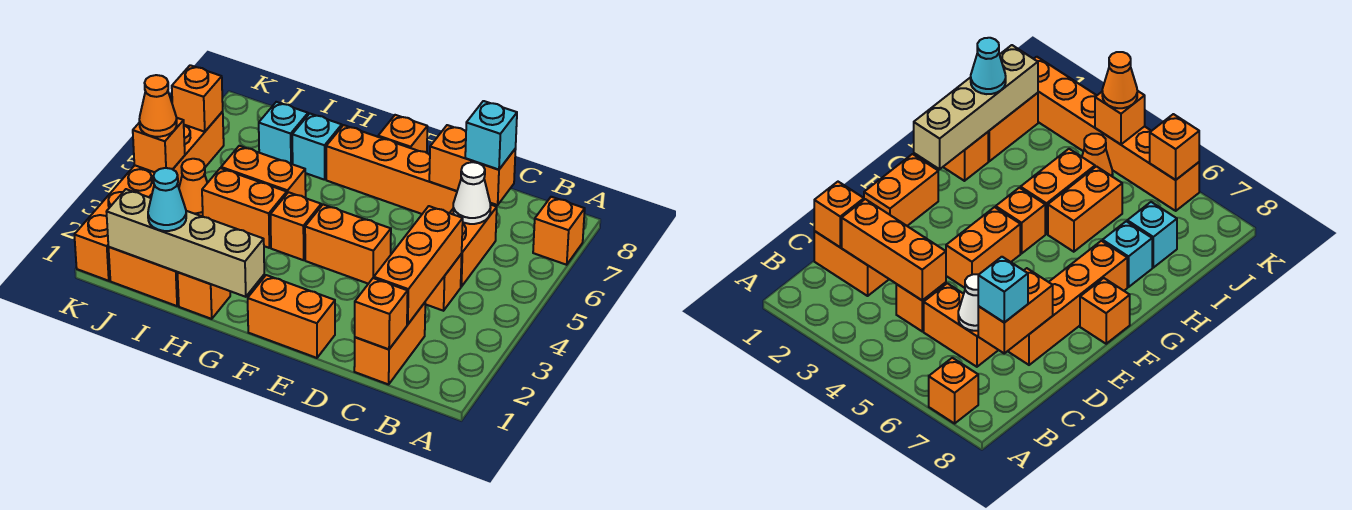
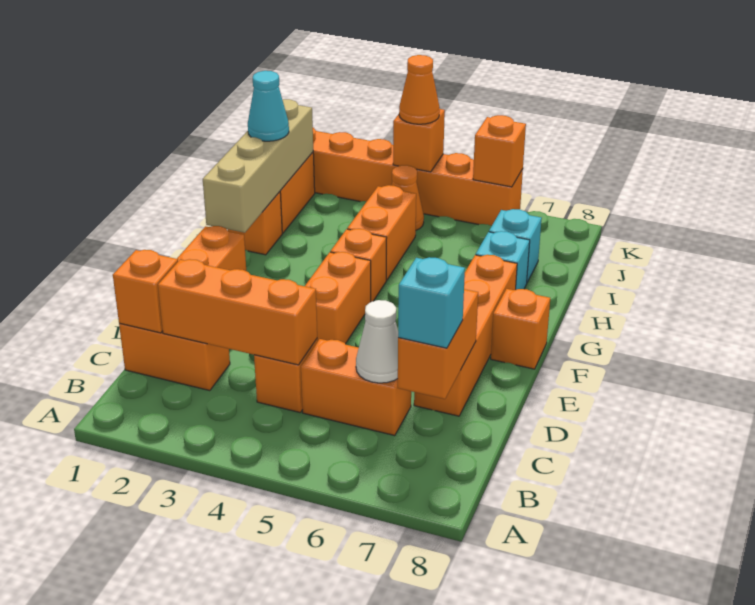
orange 1x1 brick [533,197,585,265] -> none
orange 1x2 brick [221,146,306,198] -> none

